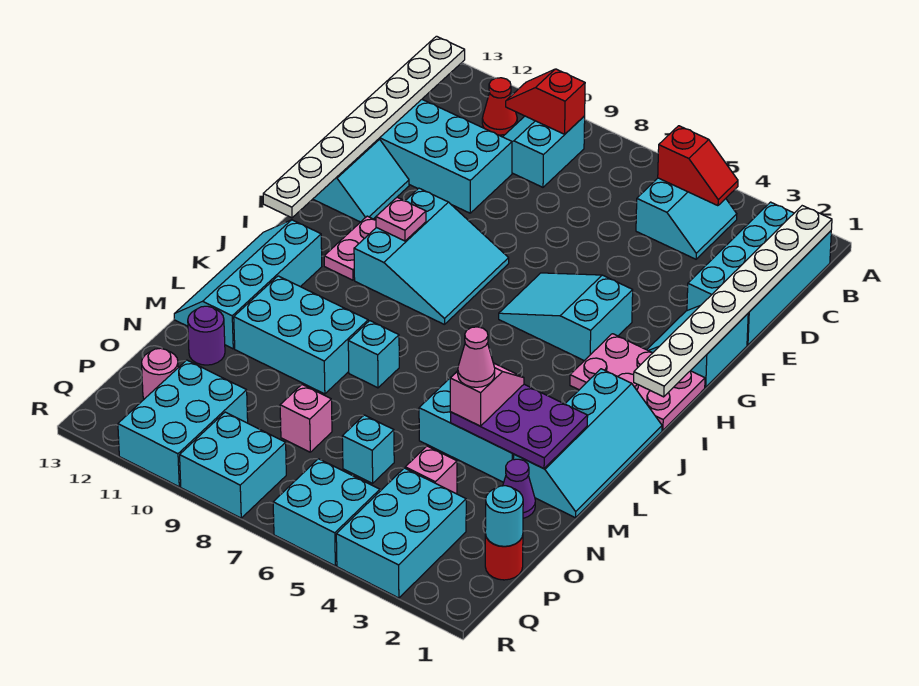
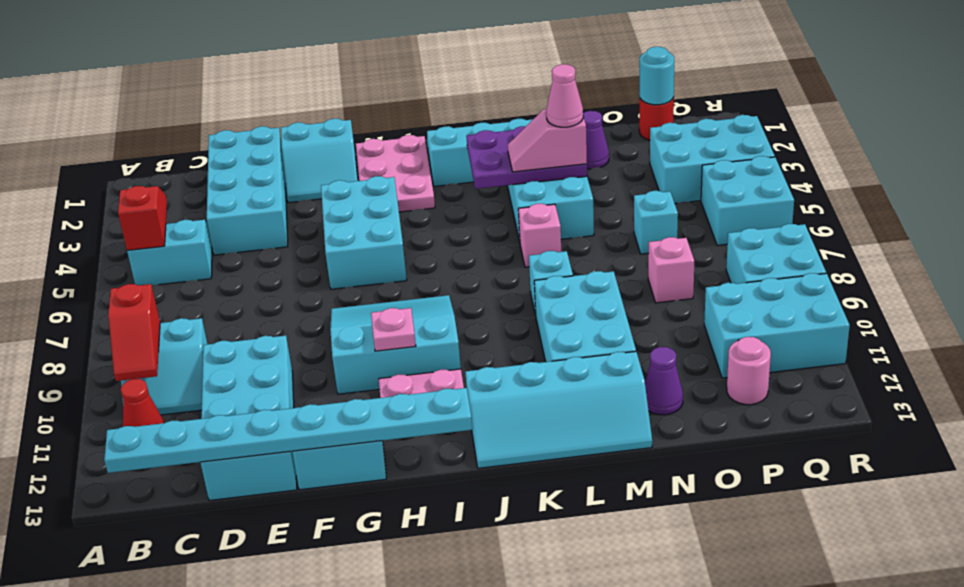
cyan 2x4 brick [687,202,831,345] -> cyan 2x4 brick turned to [207,126,288,255]
white 1x8 plate [634,206,832,397] -> none
white 1x8 plate [263,36,465,218] -> cyan 1x8 plate [104,388,472,473]
cyan 2x3 slope [499,273,633,361] -> cyan 2x3 brick [321,176,407,289]
purple 2x3 plate [450,384,588,469] -> purple 2x3 plate turned to [467,126,587,189]
purple 1x1 round brick [188,306,225,365] -> purple 1x1 cone [645,347,683,415]
pink 1x1 brick [405,446,457,494] -> pink 1x1 brick moved to [518,204,561,267]

